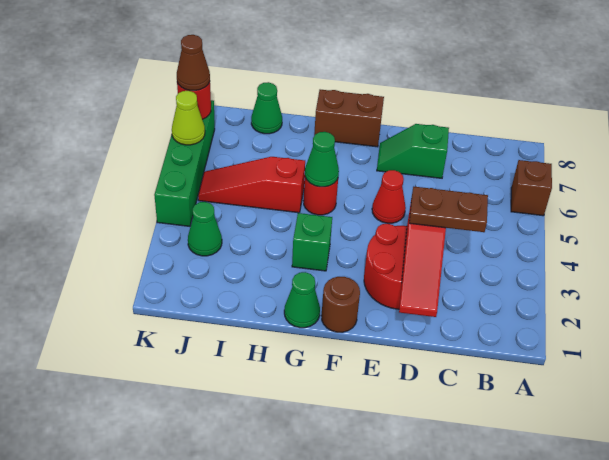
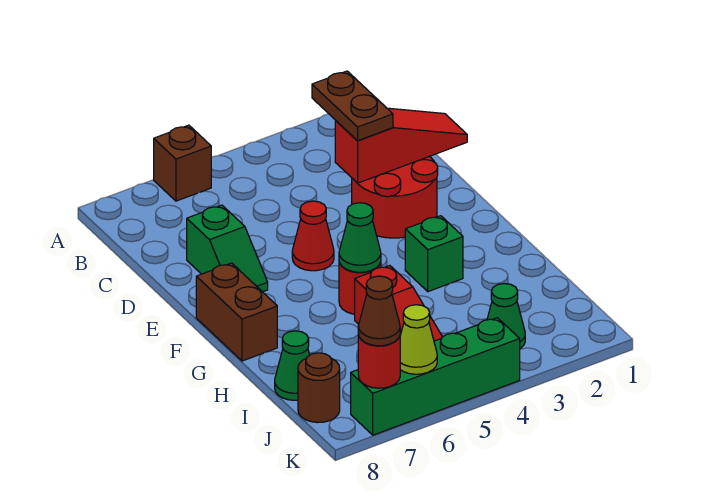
brown 1x1 round brick [321,277,360,332] -> brown 1x1 round brick moved to [298,353,340,423]
green 1x1 cone [284,272,320,328] -> none

